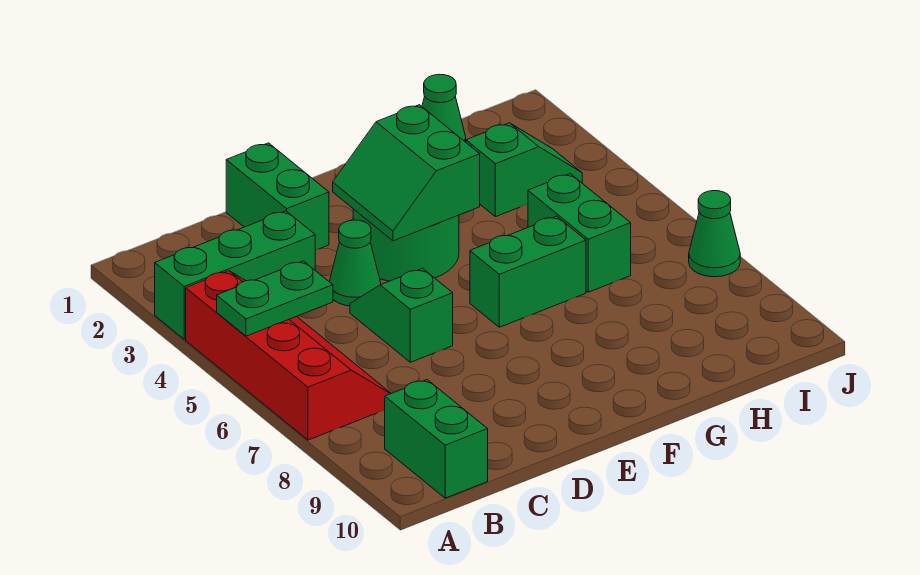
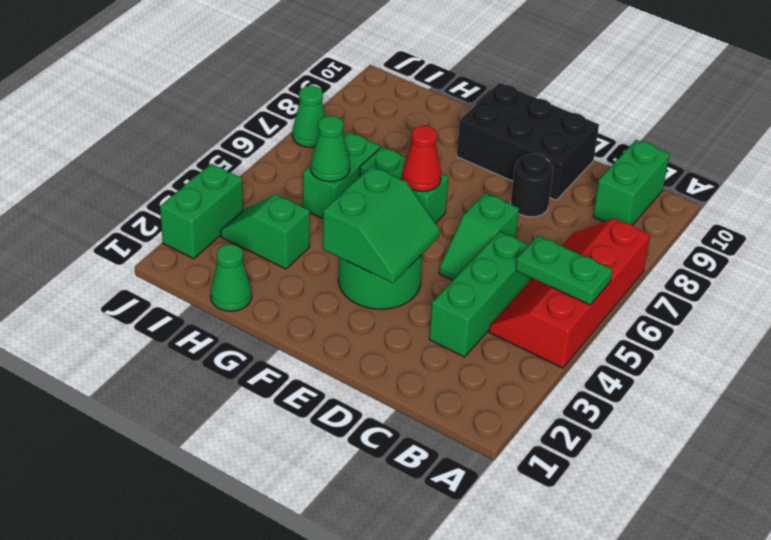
green 1x3 brick [155,211,315,339] -> green 1x3 brick turned to [429,232,531,357]
green 1x2 brick [226,143,329,250] -> green 1x2 brick moved to [160,164,243,259]
green 1x1 cone [329,220,381,306] -> green 1x1 cone moved to [311,116,350,182]
none -> black 1x1 round brick [511,153,553,217]
none -> black 2x3 brick [457,83,599,200]
none -> red 1x1 cone [402,126,441,192]

